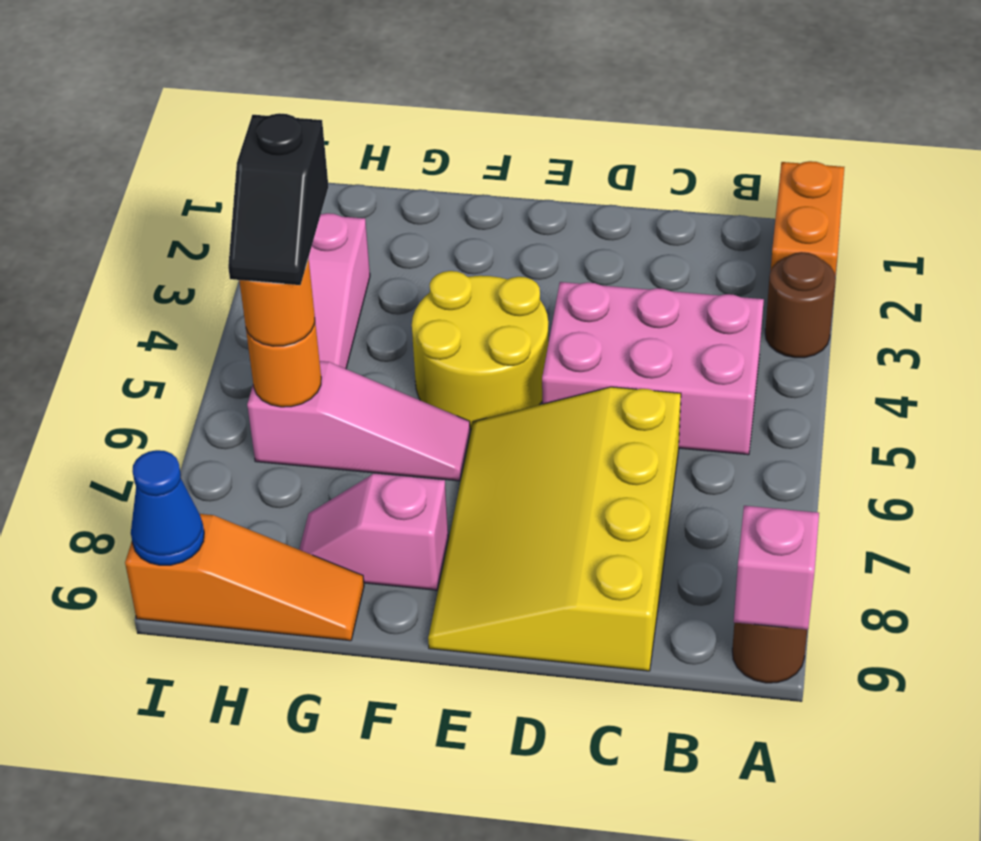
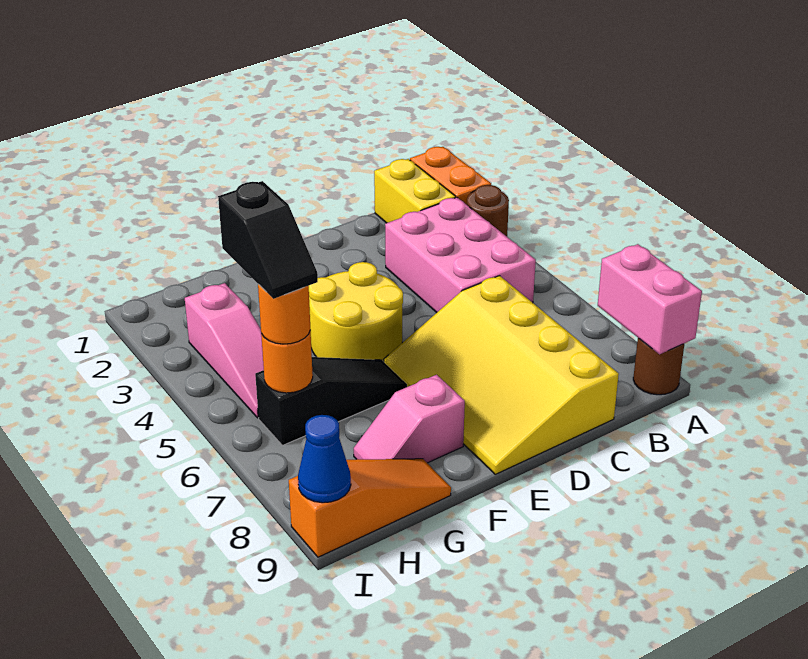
pink 1x1 brick [734,506,819,630] -> pink 1x2 brick [598,244,702,354]
none -> yellow 1x2 brick [374,159,456,223]
pink 2x3 brick [542,282,764,455] -> pink 2x3 brick turned to [385,197,536,312]
pink 1x3 slope [247,361,470,481] -> black 1x3 slope [255,357,407,445]

